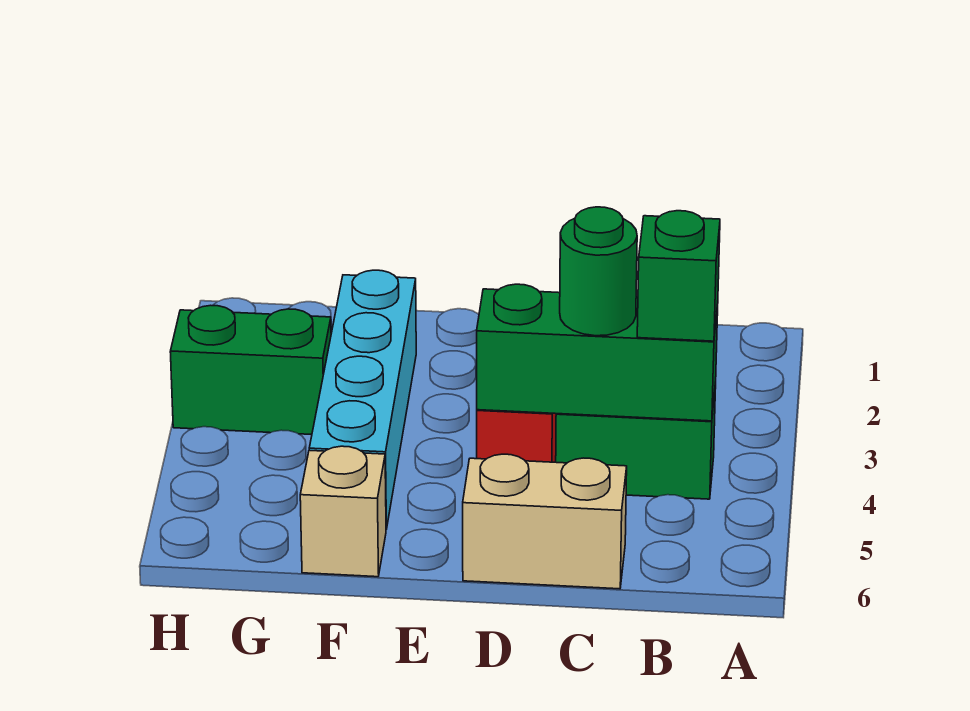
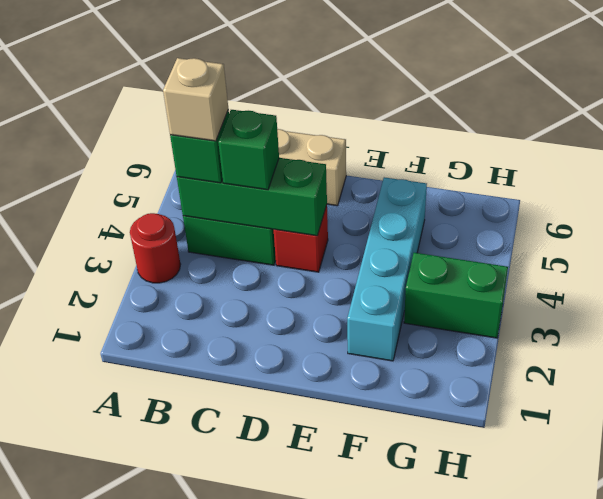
none -> red 1x1 round brick [130,213,181,283]
green 1x1 round brick [560,207,637,336] -> green 1x1 brick [218,110,279,190]
tan 1x1 brick [300,446,386,577] -> tan 1x1 brick moved to [163,58,228,141]

